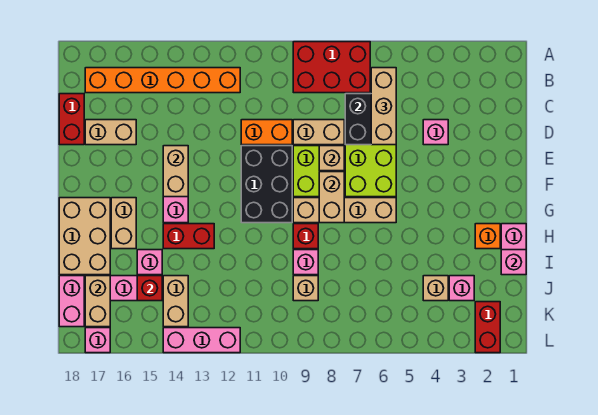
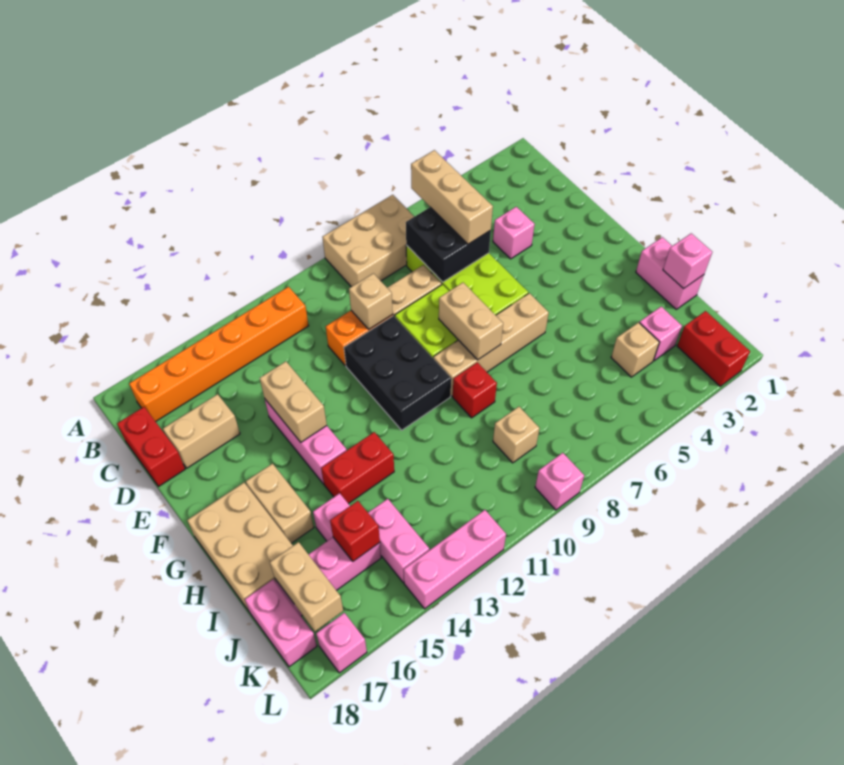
red 2x3 brick [293,42,370,93] -> tan 2x3 brick [322,195,414,287]
tan 1x1 brick [319,146,344,171] -> tan 1x1 brick moved to [349,273,393,329]
orange 1x1 brick [475,224,500,249] -> none
pink 1x1 brick [293,250,318,275] -> pink 1x1 brick moved to [535,453,584,510]
tan 1x2 brick [163,276,188,327] -> pink 1x2 brick [368,499,429,582]

